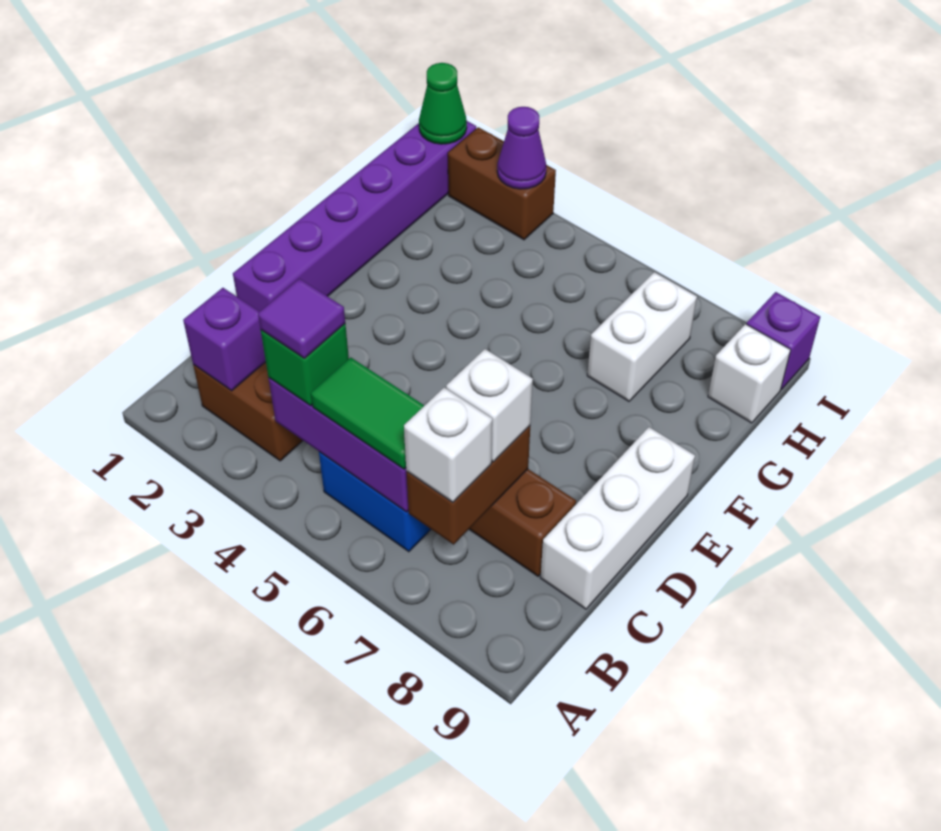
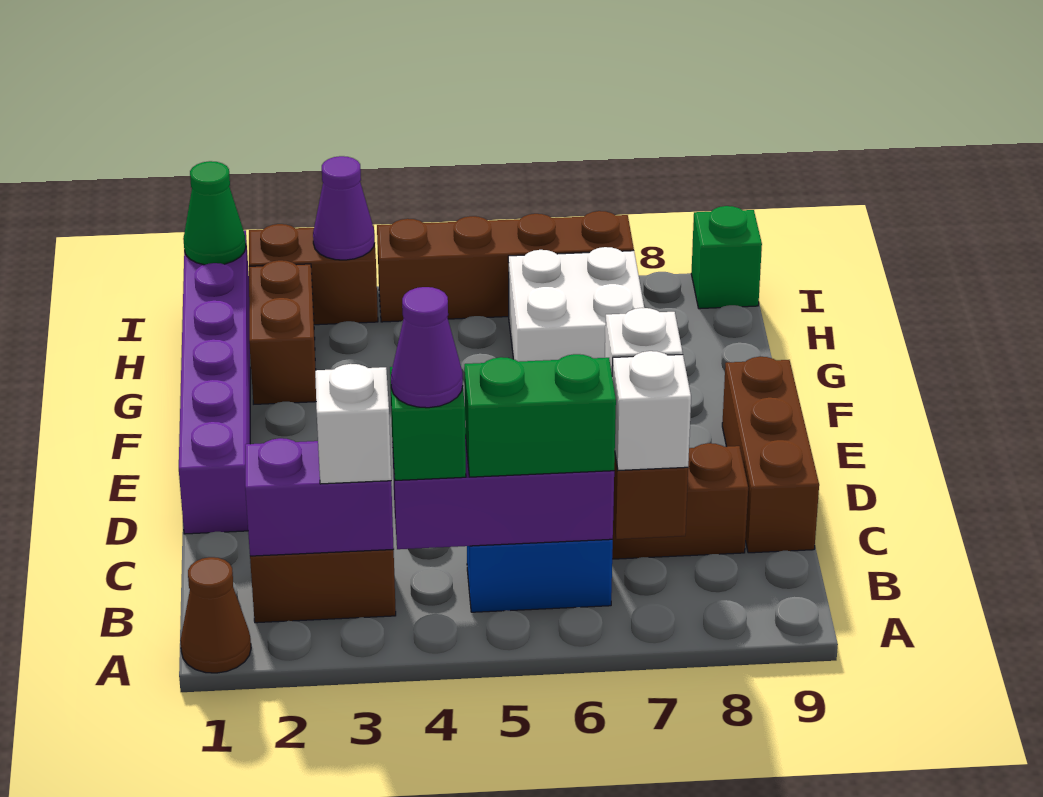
none -> brown 1x1 cone [180,557,251,673]
purple 1x1 brick [183,288,266,391] -> purple 1x2 brick [245,438,394,556]
purple 1x1 tile [258,279,345,358] -> purple 1x1 cone [391,287,463,408]
green 1x2 tile [311,357,425,469] -> green 1x2 brick [464,354,616,477]
white 1x3 brick [541,427,695,609] -> brown 1x3 brick [722,357,819,553]
none -> brown 1x2 brick [249,260,316,404]
white 1x2 brick [587,272,697,401] -> white 2x2 brick [508,247,644,362]
white 1x1 brick [708,324,791,423] -> white 1x1 brick moved to [315,364,391,484]
none -> brown 1x4 brick [377,211,634,322]
purple 1x1 brick [747,292,820,389] -> green 1x1 brick [691,206,762,309]

